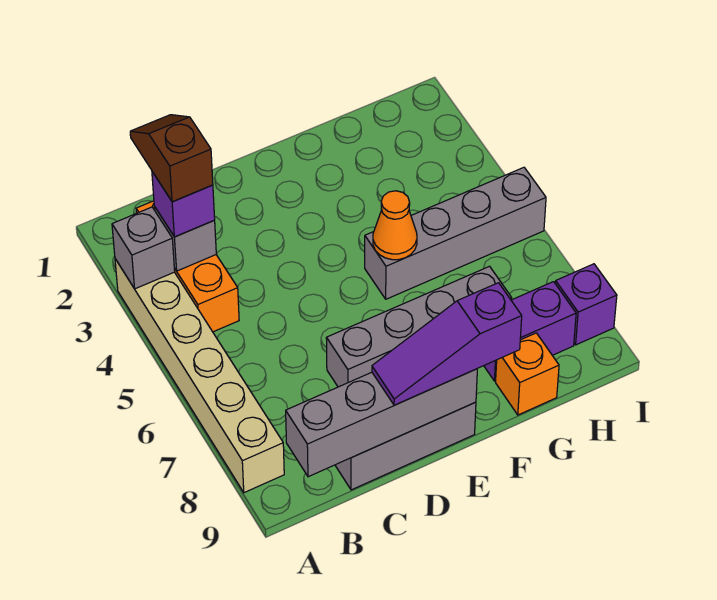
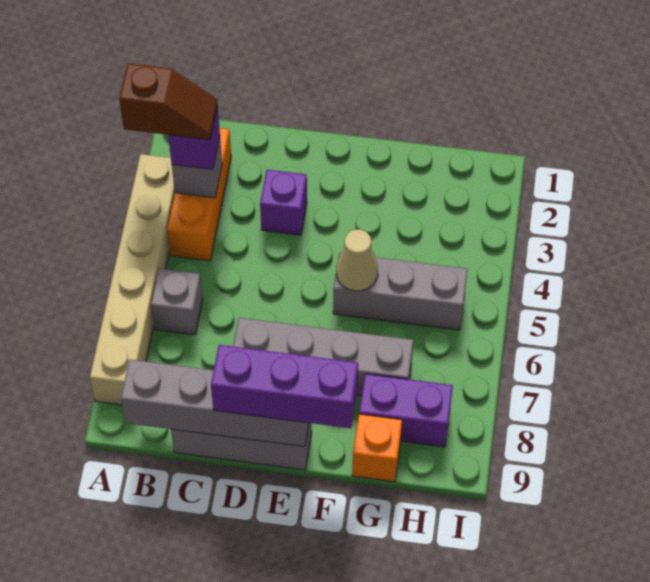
grey 1x1 brick [112,207,175,289] -> grey 1x1 brick moved to [151,269,203,335]
brown 1x2 slope [130,115,213,202] -> brown 1x2 slope turned to [119,63,218,140]
purple 1x3 slope [372,283,522,405] -> purple 1x3 brick [211,345,358,428]
grey 1x4 brick [365,167,546,299] -> grey 1x3 brick [333,253,468,330]
orange 1x1 cone [373,191,417,260] -> tan 1x1 cone [336,229,378,291]
purple 1x1 brick [555,264,617,345] -> purple 1x1 brick moved to [260,170,307,235]

